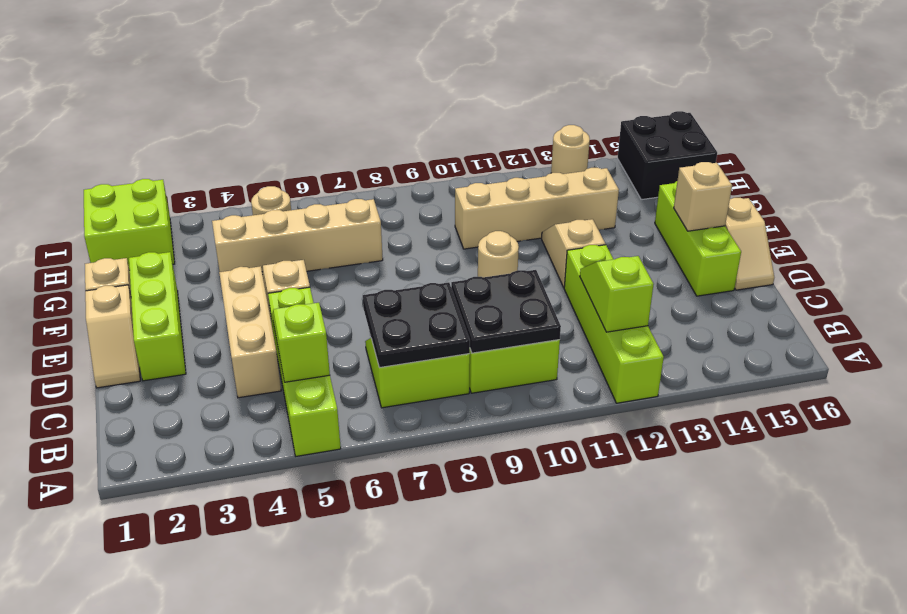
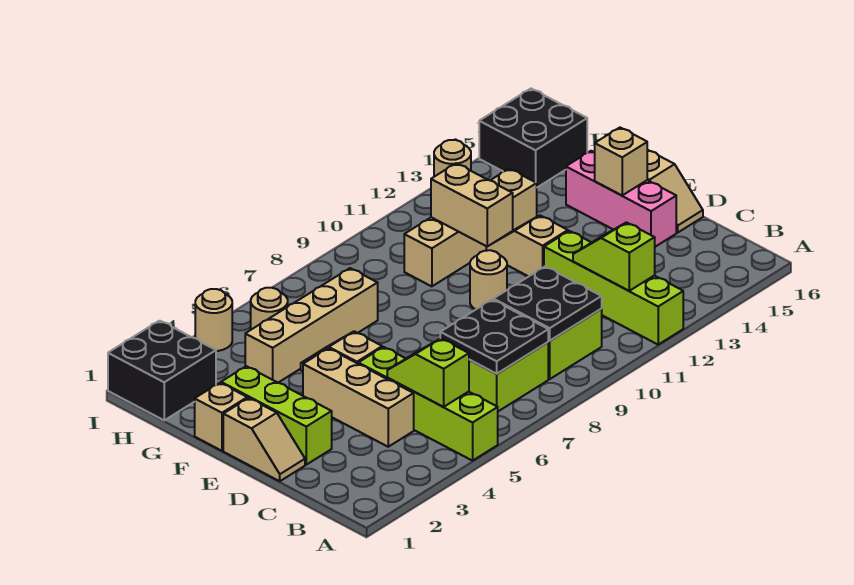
lime 1x3 brick [655,181,741,296] -> pink 1x3 brick [566,151,676,247]
none -> tan 1x2 brick [431,163,513,246]
lime 2x2 brick [84,179,175,270] -> black 2x2 brick [108,321,216,420]
none -> tan 1x1 round brick [195,289,232,351]

